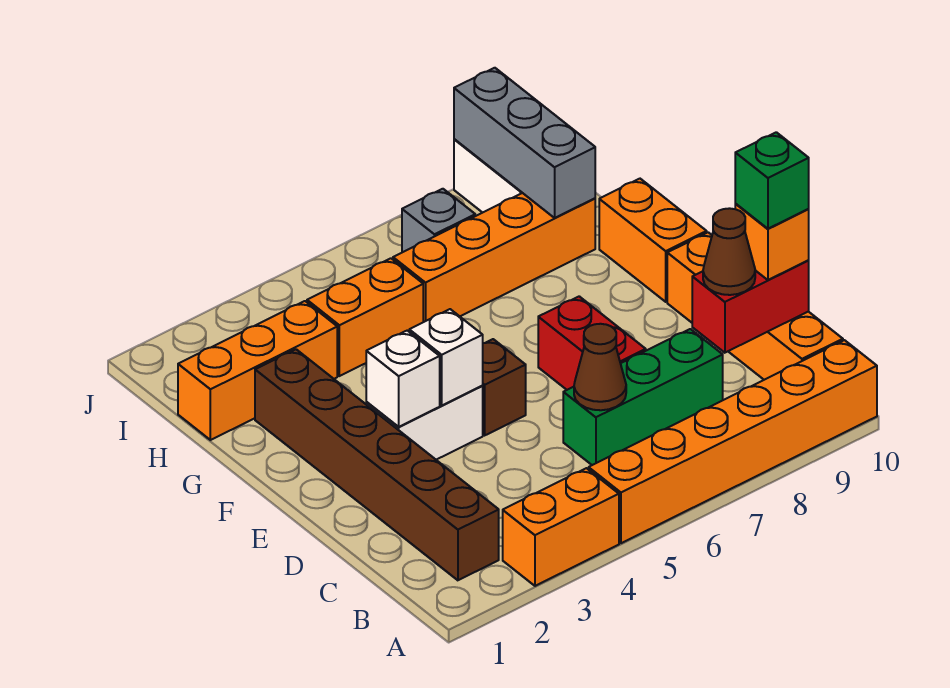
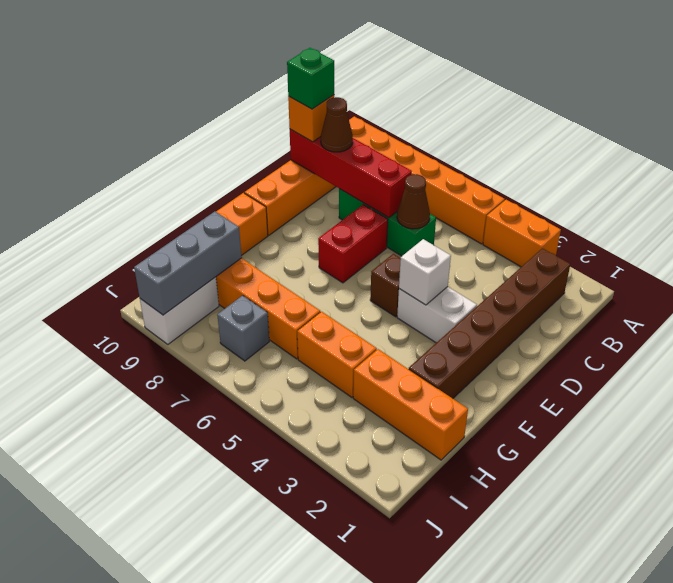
red 1x2 brick [692,261,809,353] -> red 1x4 brick [290,129,412,218]
white 1x1 brick [366,331,440,427] -> none

